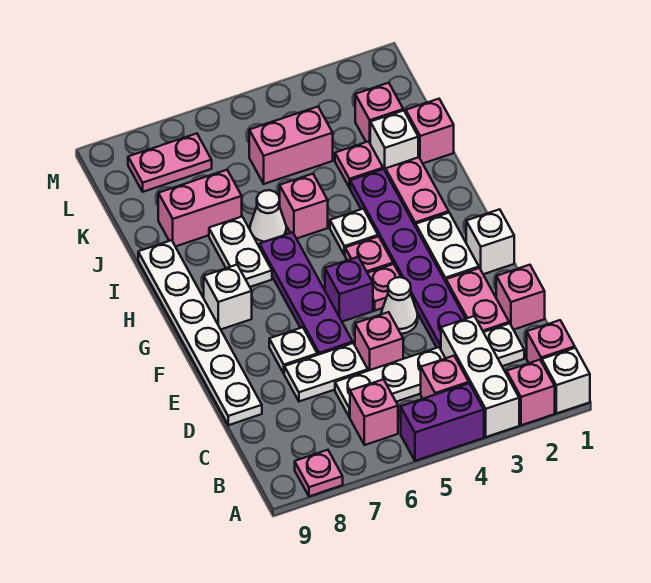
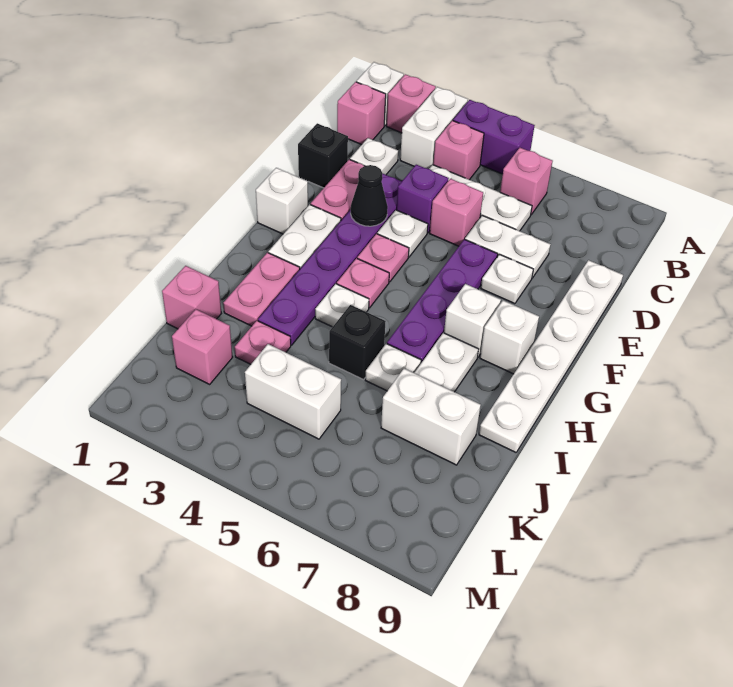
white 1x3 brick [441,316,519,437] -> white 1x2 brick [400,87,468,169]
pink 1x1 plate [295,450,343,496] -> none
pink 1x1 brick [496,265,545,330] -> black 1x1 brick [298,123,348,188]
none -> black 1x1 cone [351,165,388,226]
white 1x1 cone [381,277,418,334] -> white 1x1 plate [377,210,428,257]
purple 1x1 brick [325,257,373,322] -> purple 1x1 brick moved to [397,165,449,233]
pink 1x1 brick [279,174,328,239] -> black 1x1 brick [329,305,386,380]
white 1x1 cone [250,190,286,245] -> white 1x1 plate [365,344,421,391]
white 1x1 brick [370,110,418,172] -> white 1x1 brick moved to [444,284,501,357]
pink 1x2 brick [158,170,242,247] -> white 1x2 brick [381,369,481,465]
pink 1x2 brick [249,107,333,184] -> white 1x2 brick [245,344,341,439]
pink 1x2 plate [128,134,212,192] -> none

